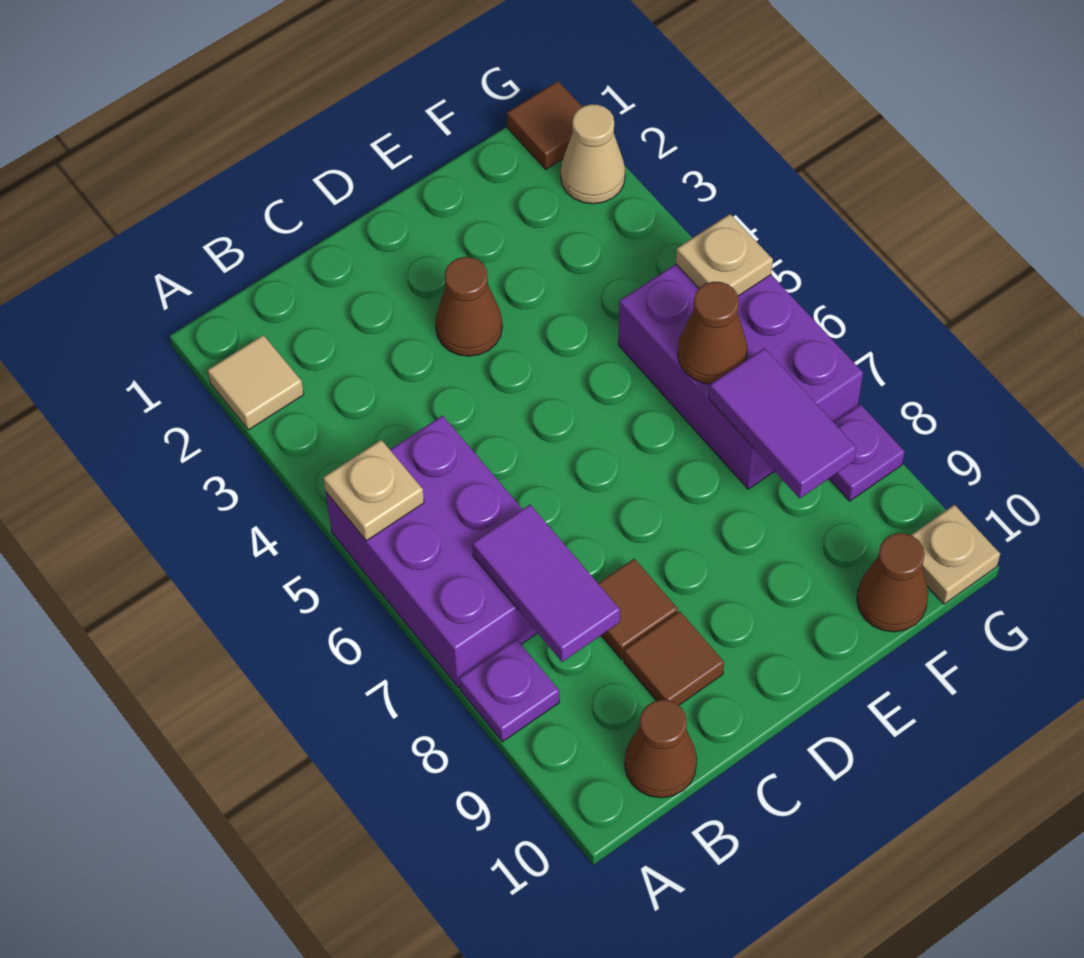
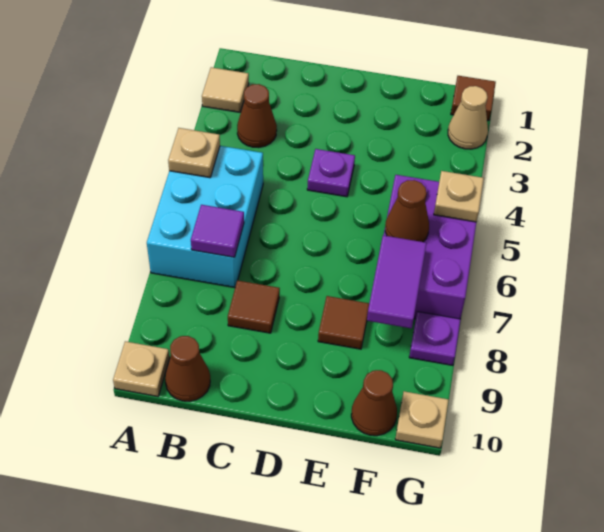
purple 2x3 brick [326,416,537,687] -> cyan 2x3 brick [147,146,263,288]
purple 1x1 plate [459,639,559,742] -> purple 1x1 plate moved to [307,149,355,197]
none -> tan 1x1 plate [113,341,170,396]
purple 1x2 tile [472,505,620,662] -> purple 1x1 tile [191,205,244,257]
brown 1x1 tile [624,611,724,705] -> brown 1x1 tile moved to [318,296,369,349]
brown 1x1 cone [435,257,502,356] -> brown 1x1 cone moved to [237,84,277,148]

